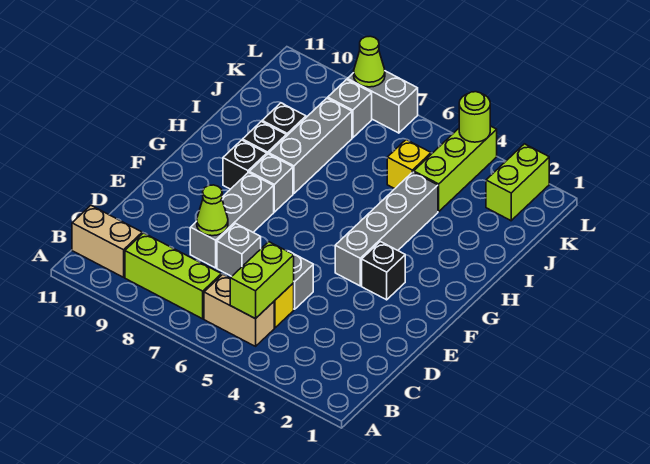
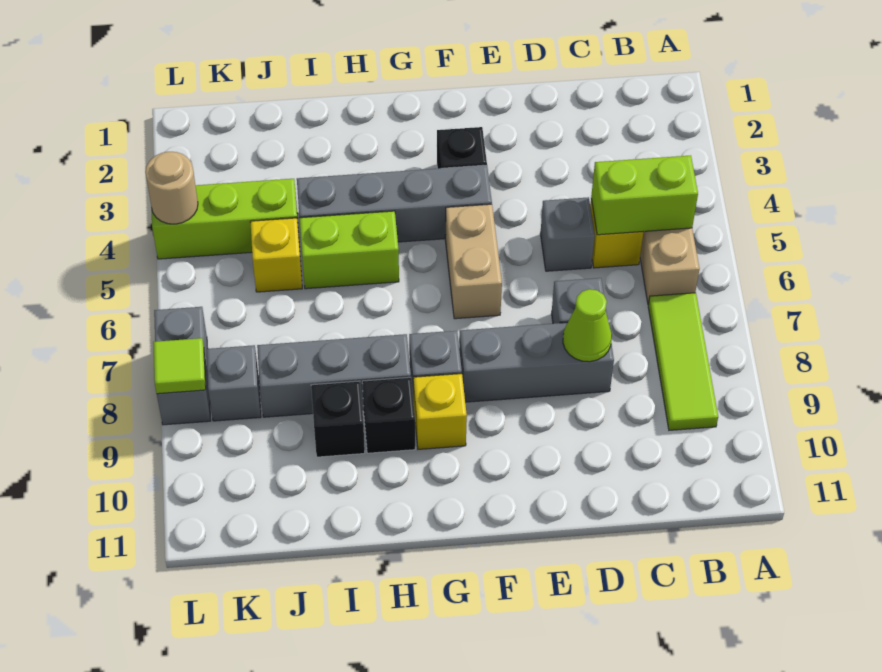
lime 1x3 brick [125,233,221,319] -> lime 1x3 tile [648,293,718,430]
tan 1x2 brick [72,205,142,277] -> tan 1x2 brick moved to [445,204,502,319]
black 1x1 brick [223,140,267,189] -> yellow 1x1 brick [413,374,467,449]
lime 1x2 brick [486,144,549,221] -> lime 1x2 brick moved to [300,211,399,289]
lime 1x1 round brick [459,92,490,142] -> tan 1x1 round brick [145,152,198,224]
lime 1x1 cone [354,36,385,87] -> lime 1x1 tile [153,338,206,394]

